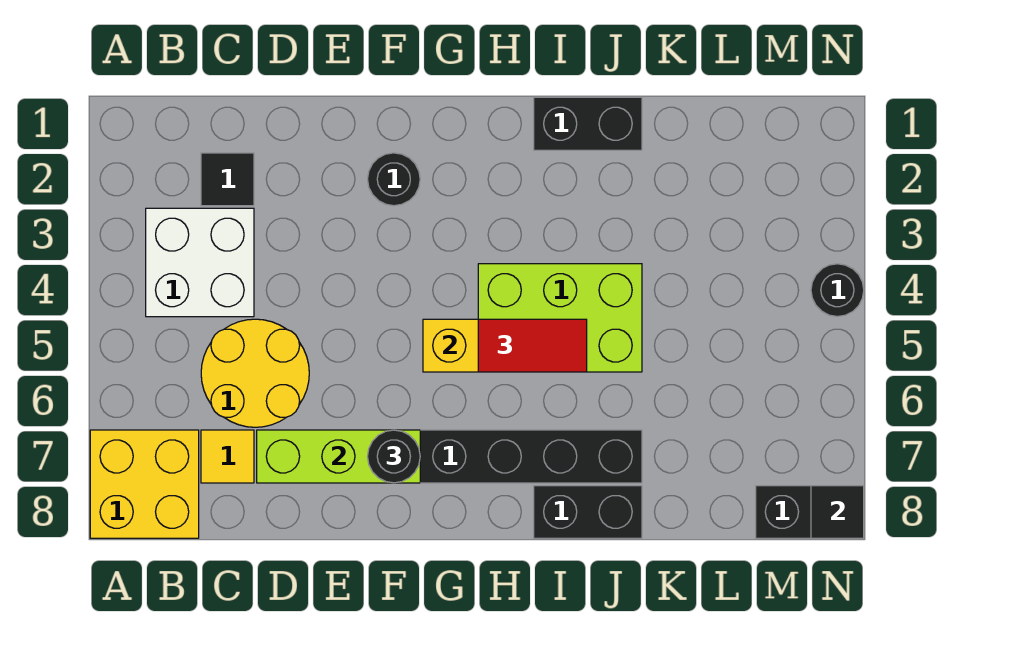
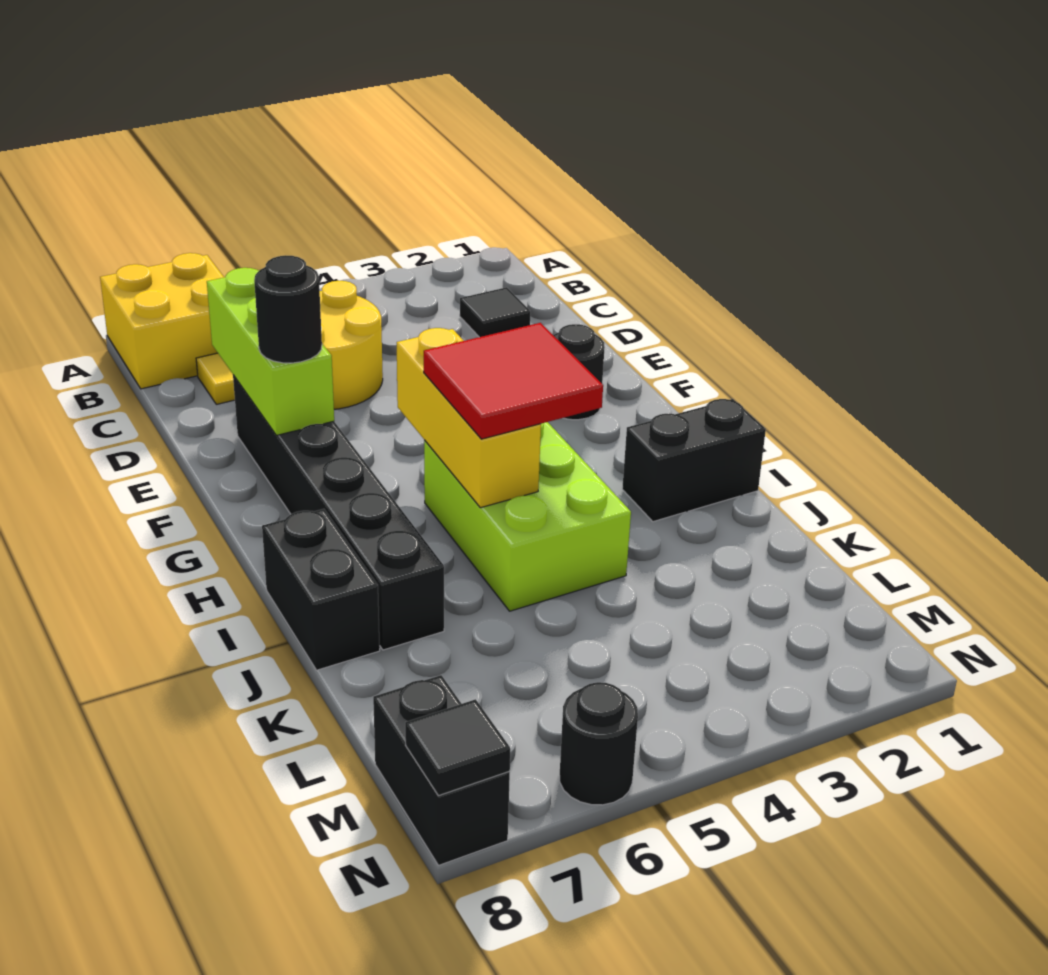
white 2x2 brick [146,208,254,317] -> none
red 1x2 tile [478,319,587,372] -> red 2x2 tile [424,323,603,439]
black 1x2 brick [534,97,642,150] -> black 1x2 brick turned to [622,399,766,522]
black 1x1 round brick [811,264,864,317] -> black 1x1 round brick moved to [560,682,638,805]

